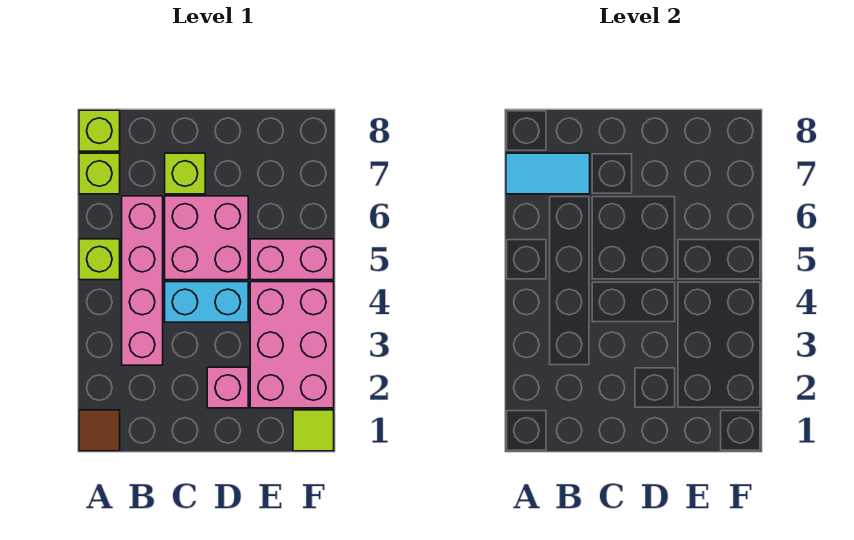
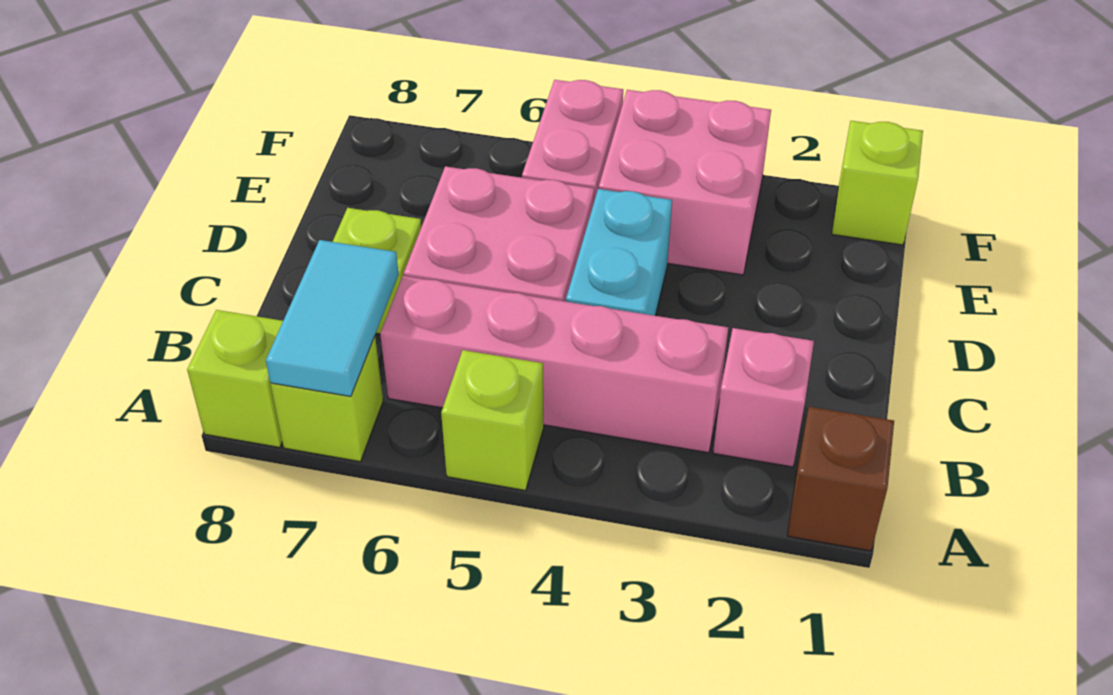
brown 1x1 tile [79,410,120,451] -> brown 1x1 brick [787,407,894,551]
pink 1x1 brick [207,367,248,408] -> pink 1x1 brick moved to [713,328,814,467]
pink 2x3 brick [250,282,334,408] -> pink 2x2 brick [599,90,771,275]
lime 1x1 tile [293,410,334,451] -> lime 1x1 brick [832,121,923,245]

